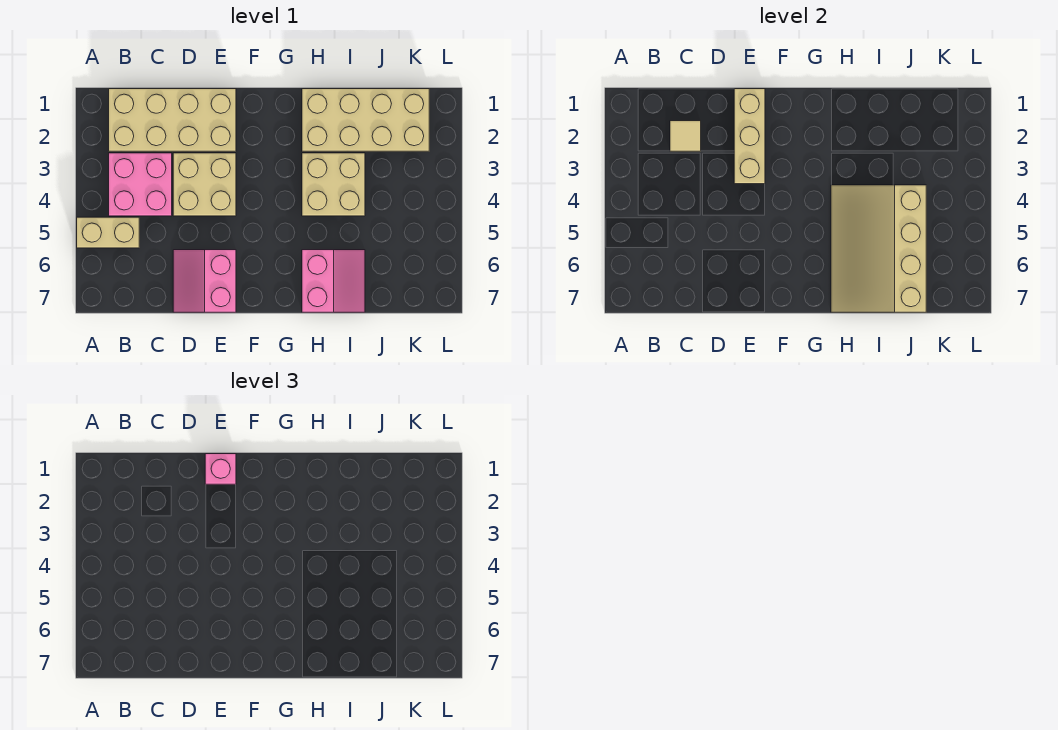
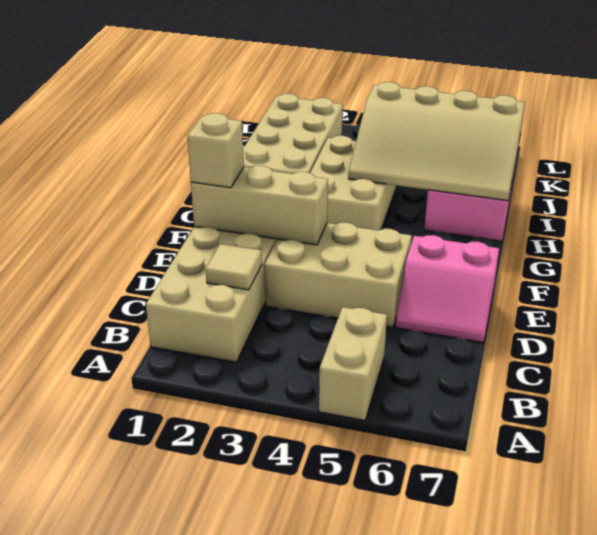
pink 2x2 brick [109,153,172,216] -> none
tan 2x2 brick [173,153,236,216] -> tan 2x3 brick [264,223,412,327]
pink 1x1 brick [205,454,236,484] -> tan 1x1 brick [188,113,244,188]
tan 2x2 brick [302,153,365,216] -> tan 2x3 brick [310,136,397,230]

